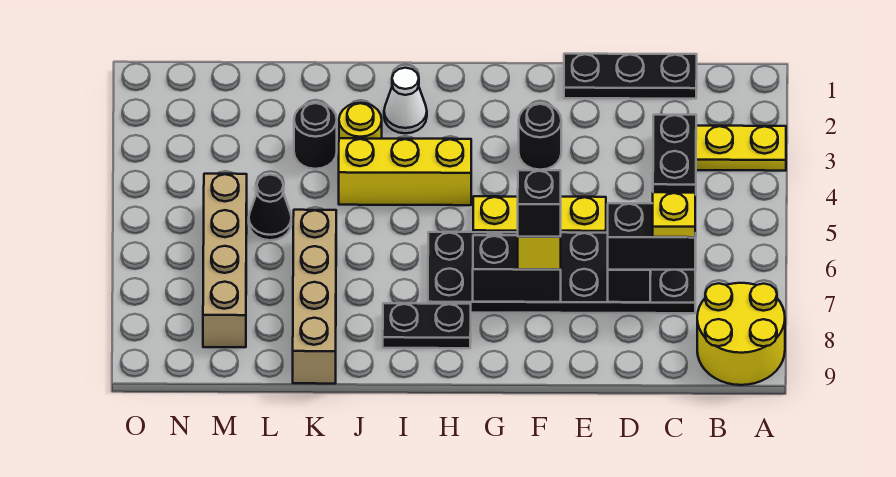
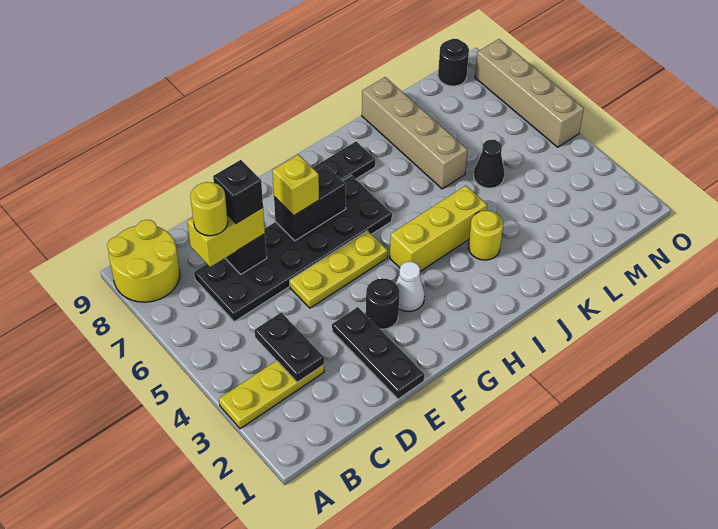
black 1x3 plate [564,54,697,99] -> black 1x3 plate turned to [332,307,424,399]
black 1x2 brick [608,203,695,270] -> yellow 1x2 brick [187,208,265,267]
yellow 1x1 plate [653,192,695,237] -> yellow 1x1 round brick [190,182,228,236]
black 1x1 brick [518,170,561,237] -> black 1x1 brick moved to [213,160,263,223]
white 1x1 cone [384,68,427,133] -> white 1x1 cone moved to [396,261,425,311]
black 1x1 round brick [294,103,337,169] -> black 1x1 round brick moved to [438,39,469,86]
tan 1x4 brick [203,174,247,347] -> tan 1x4 brick moved to [475,39,584,147]

